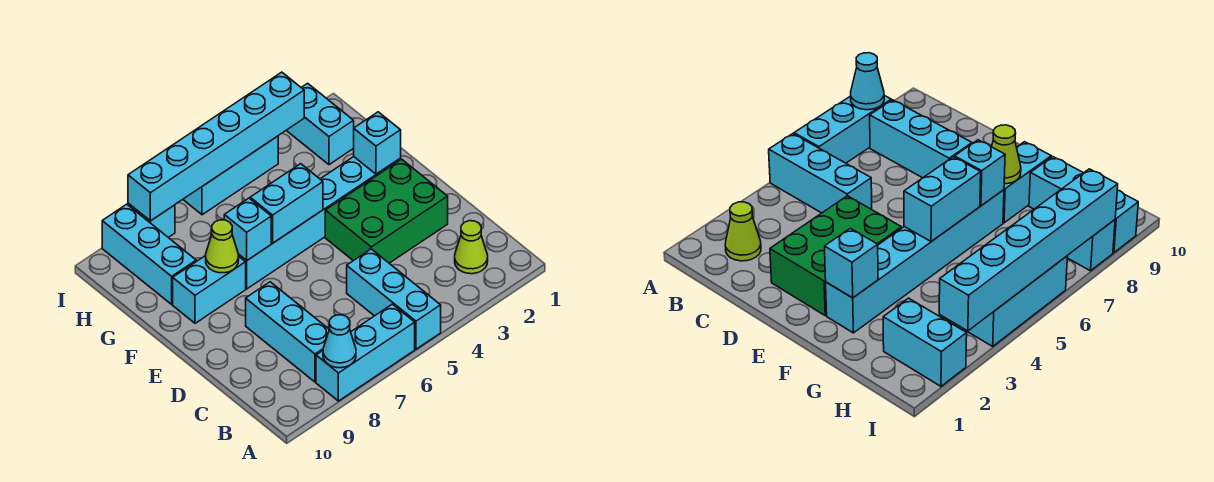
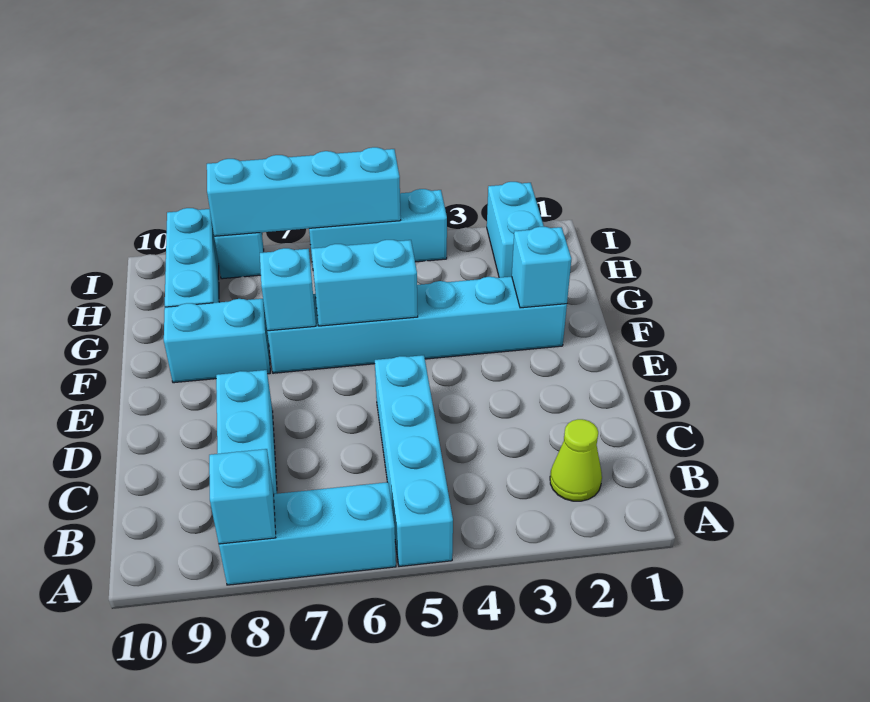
cyan 1x3 brick [347,249,441,349] -> cyan 1x4 brick [375,355,453,566]
cyan 1x1 cone [323,315,356,368] -> cyan 1x1 brick [209,449,276,544]
green 2x3 brick [325,159,448,263] -> none
lime 1x1 cone [206,220,239,273] -> none
cyan 1x6 brick [128,72,304,221] -> cyan 1x4 brick [207,147,401,237]

